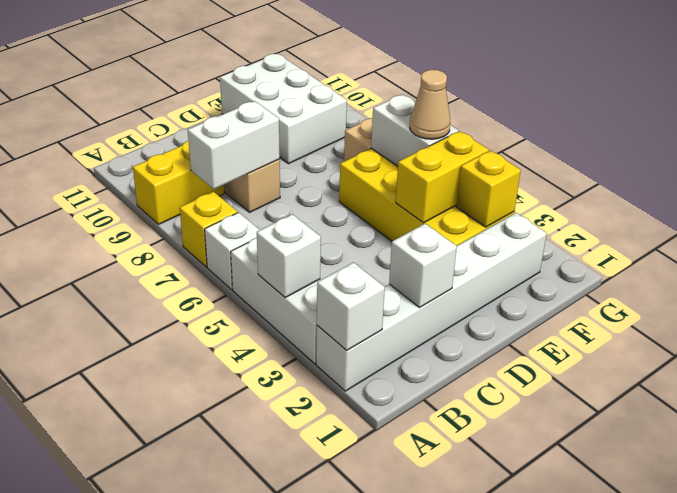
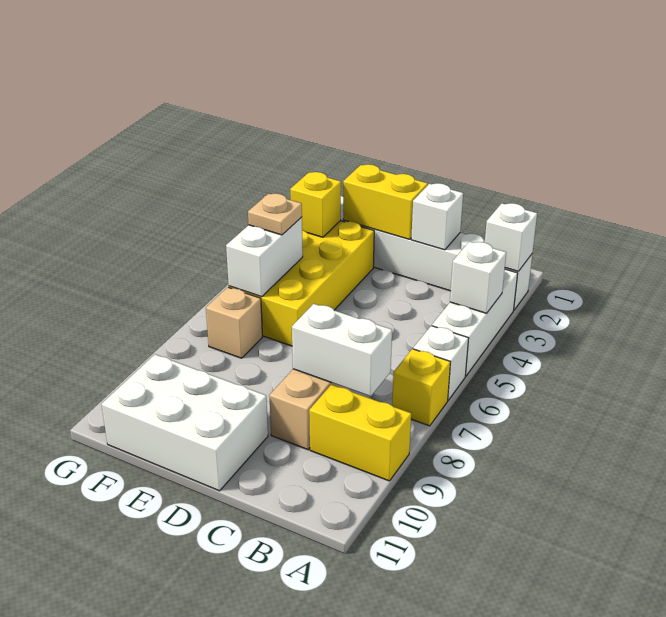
yellow 1x2 brick [396,131,489,223] -> yellow 1x2 brick moved to [343,164,428,239]
white 2x3 brick [220,54,347,164] -> white 2x3 brick turned to [102,354,268,491]
tan 1x1 cone [410,70,450,139] -> tan 1x1 plate [248,193,302,235]

